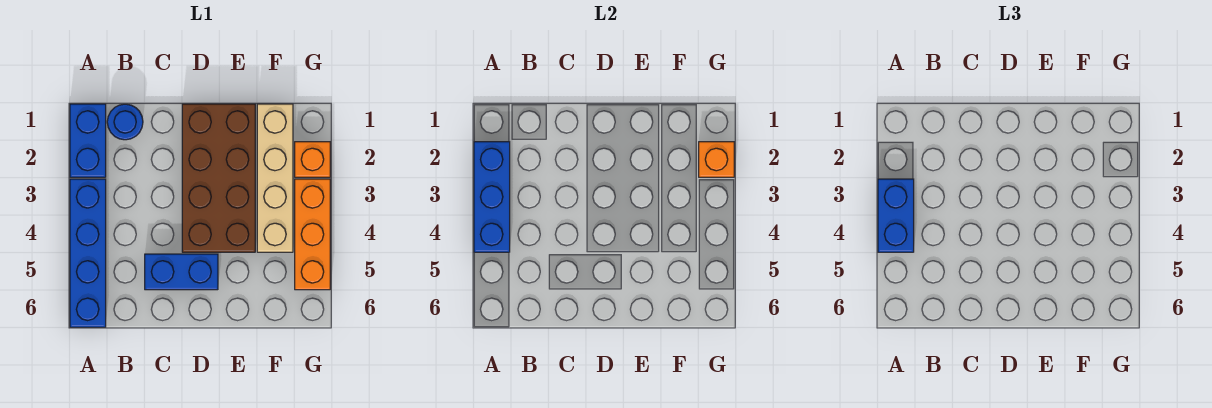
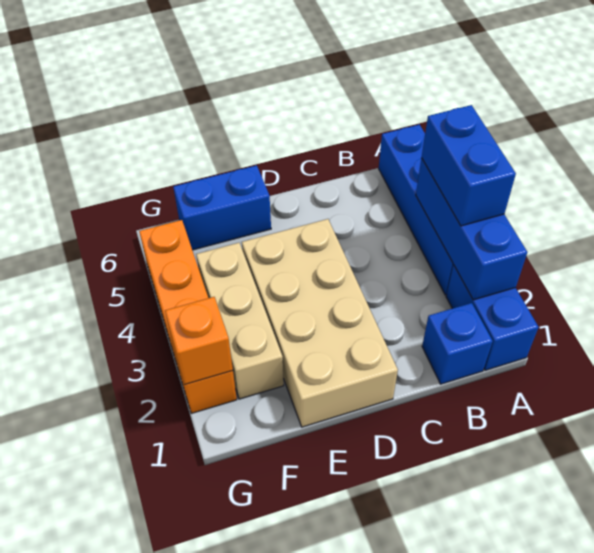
blue 1x1 round brick [107,104,143,140] -> blue 1x1 brick [422,303,493,384]
blue 1x2 brick [145,254,218,290] -> blue 1x2 brick moved to [173,165,271,250]
brown 2x4 brick [182,104,255,252] -> tan 2x4 brick [242,219,398,427]
tan 1x4 brick [257,104,293,252] -> tan 1x3 brick [196,243,284,399]

